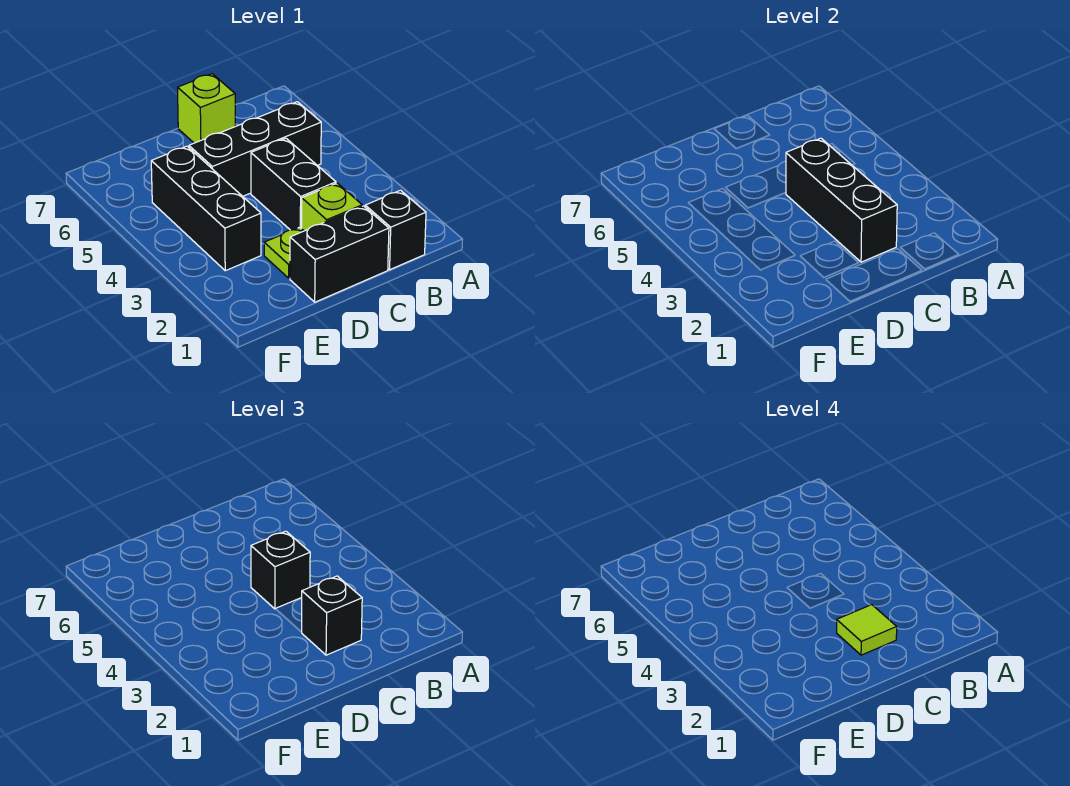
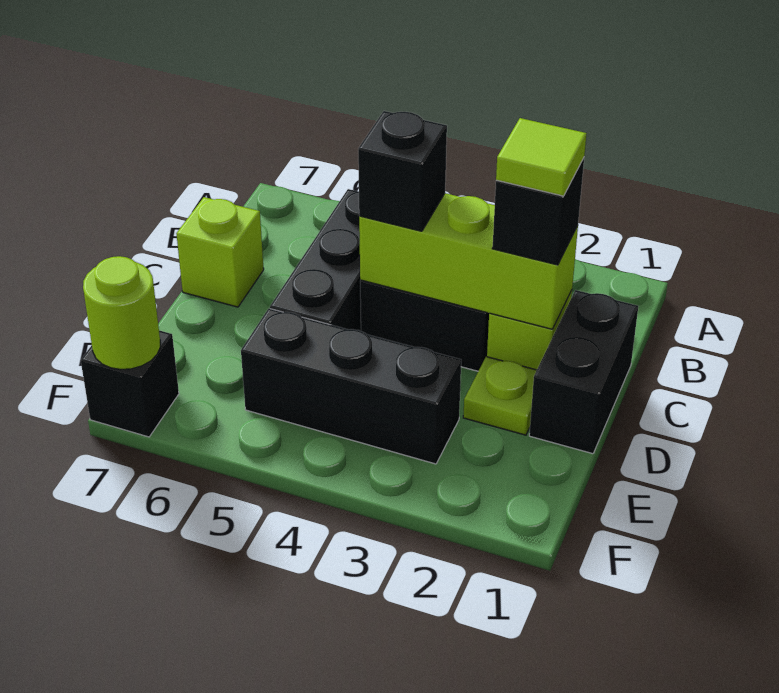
black 1x1 brick [365,190,426,270] -> black 1x1 brick moved to [81,330,179,437]
black 1x3 brick [786,138,897,262] -> lime 1x3 brick [359,193,578,329]
none -> lime 1x1 round brick [83,256,160,369]

